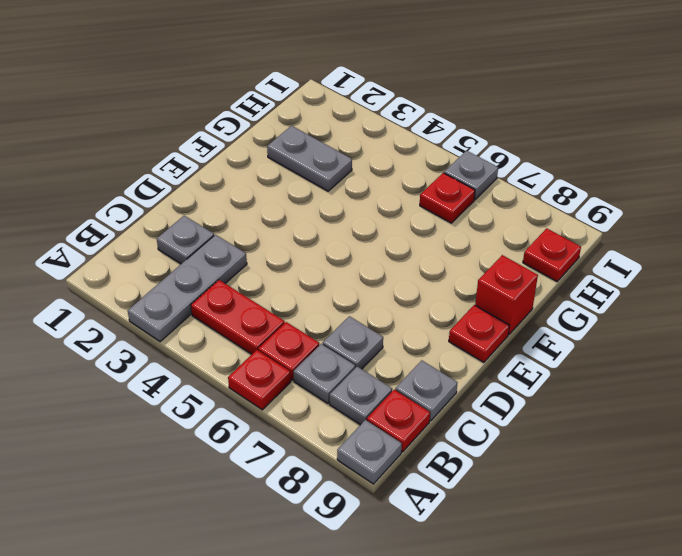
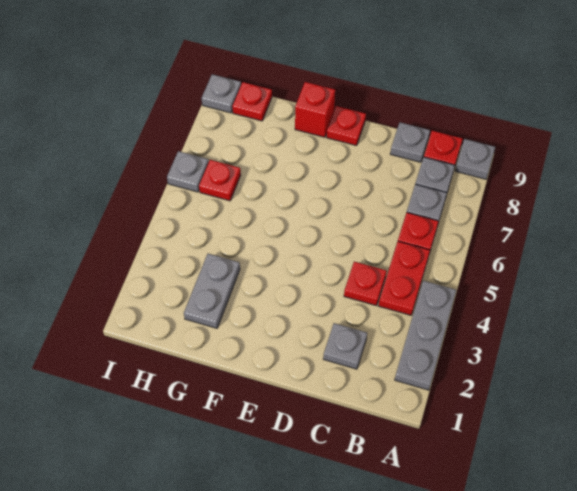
grey 1x3 plate [128,235,247,342] -> grey 1x3 plate turned to [395,281,456,390]
red 1x1 plate [228,350,291,410] -> red 1x1 plate moved to [344,262,386,306]
grey 1x1 plate [323,316,383,369] -> grey 1x1 plate moved to [202,74,241,113]

